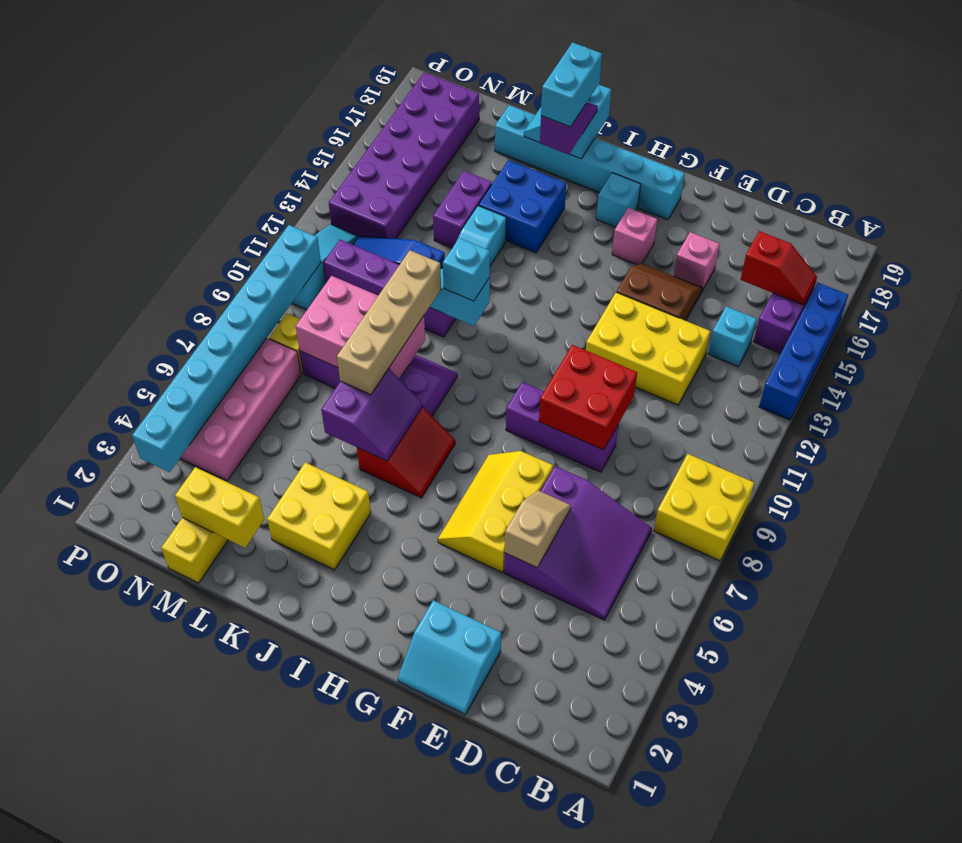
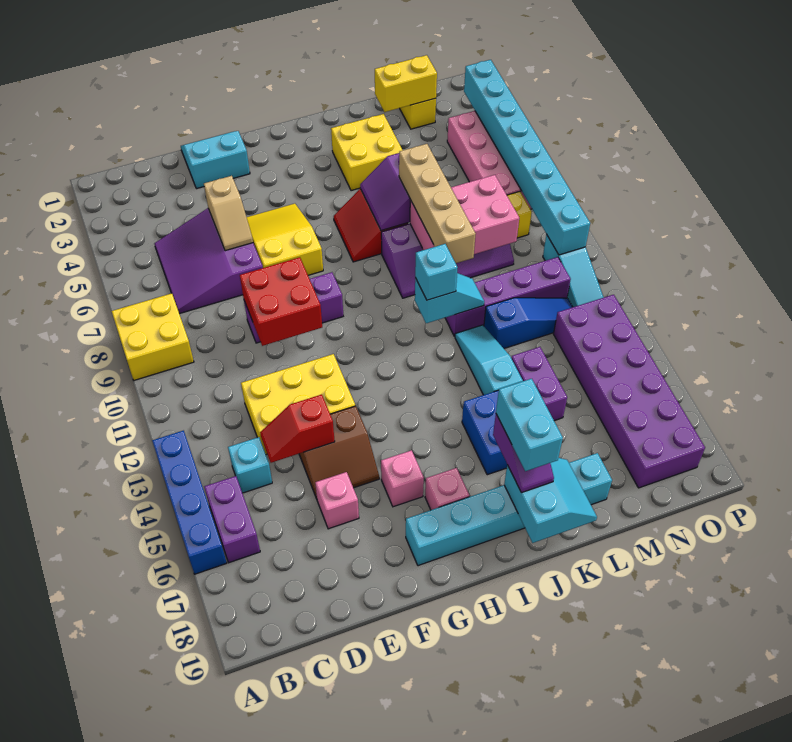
red 1x2 slope [741,231,817,305] -> red 1x2 slope moved to [260,394,335,463]
yellow 2x3 slope [438,451,553,573] -> yellow 2x3 slope turned to [247,204,323,275]
cyan 1x1 brick [596,173,641,227] -> pink 1x1 brick [425,468,469,510]

